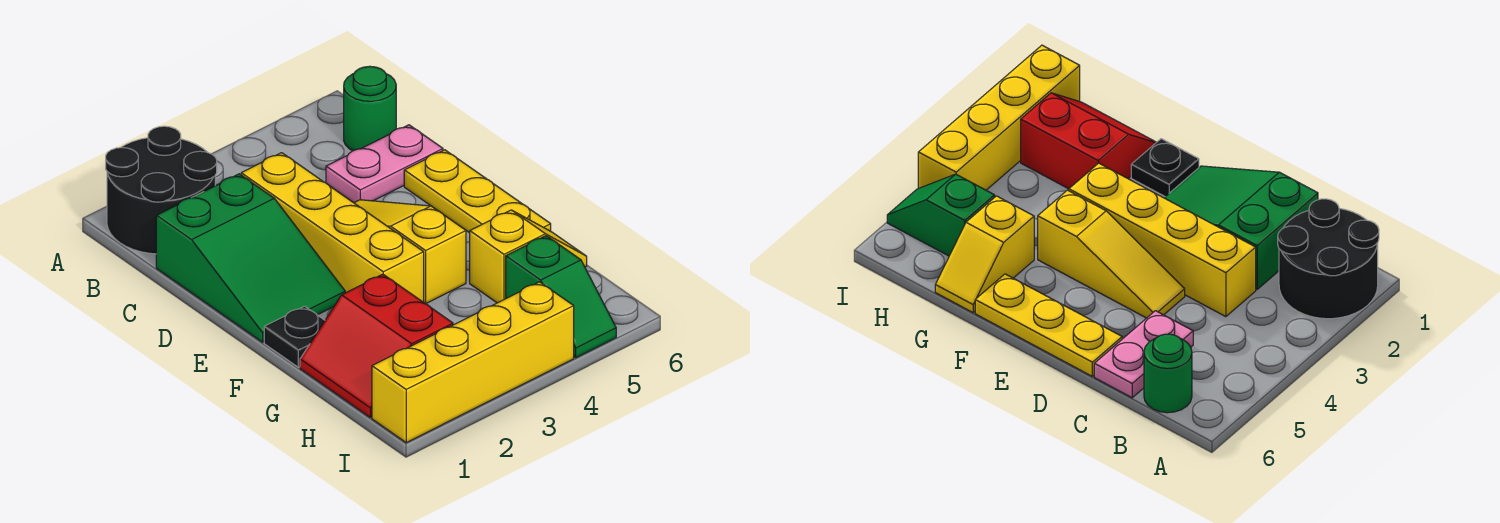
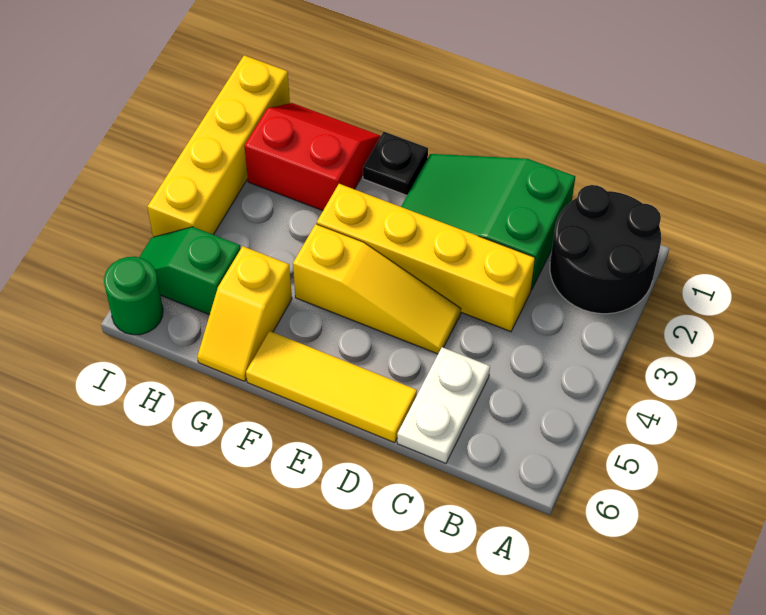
green 1x1 round brick [344,66,396,151] -> green 1x1 round brick moved to [104,257,163,335]
pink 1x2 plate [326,125,443,203] -> white 1x2 plate [397,347,490,463]
yellow 1x3 plate [404,150,551,233] -> yellow 1x3 tile [246,331,417,443]

